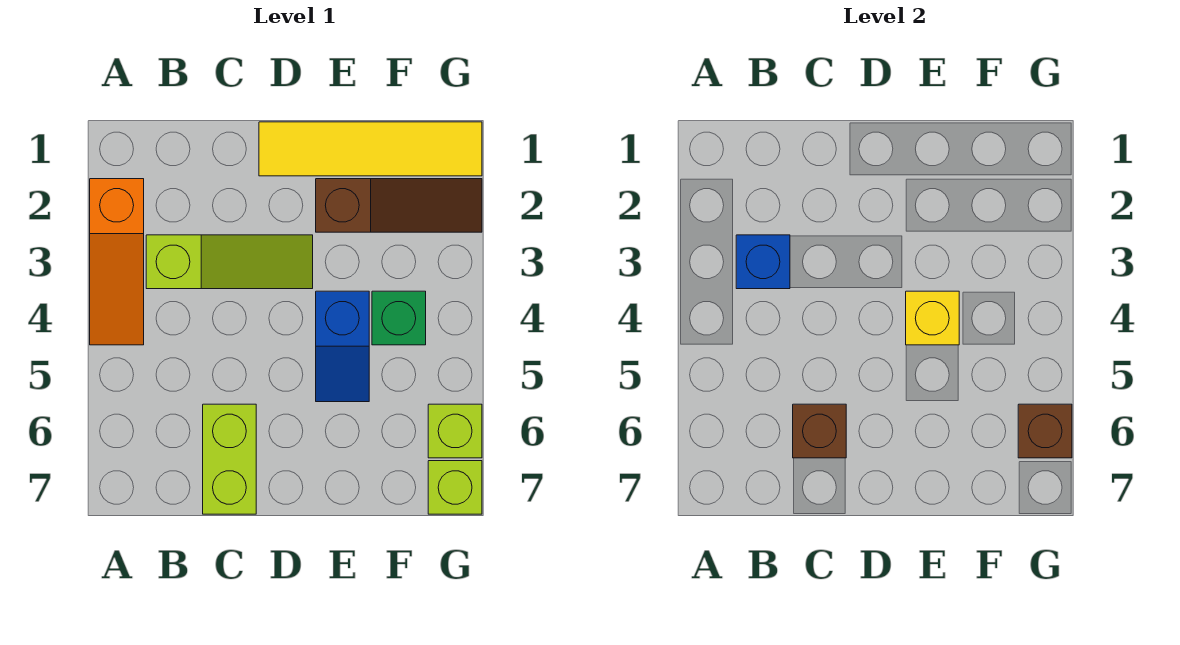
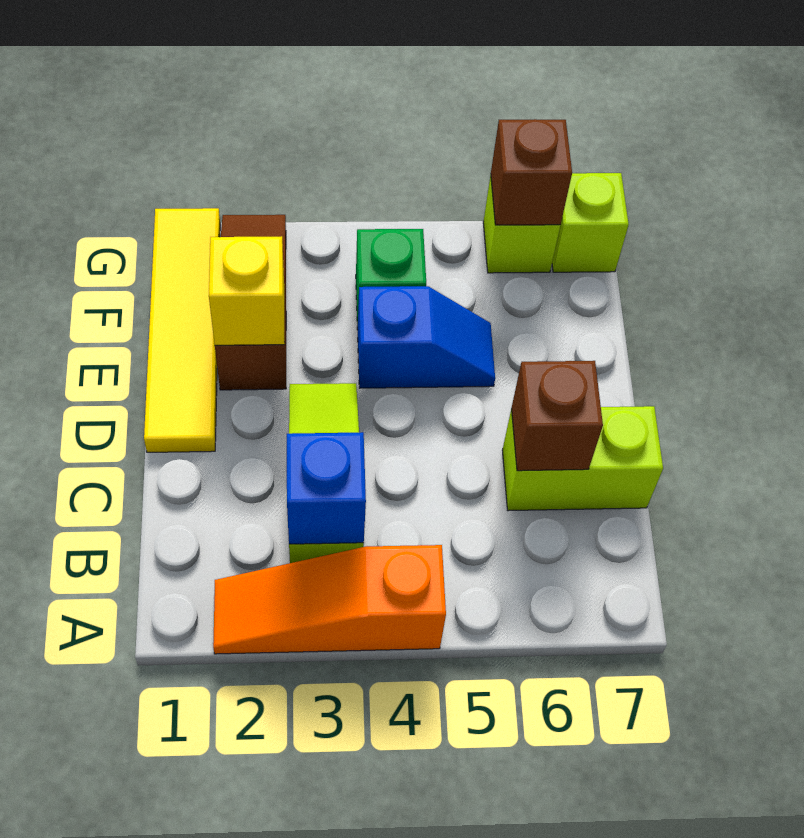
orange 1x3 slope [90,179,144,345] -> orange 1x3 slope turned to [213,545,446,654]
yellow 1x1 brick [906,291,959,345] -> yellow 1x1 brick moved to [209,236,285,345]

